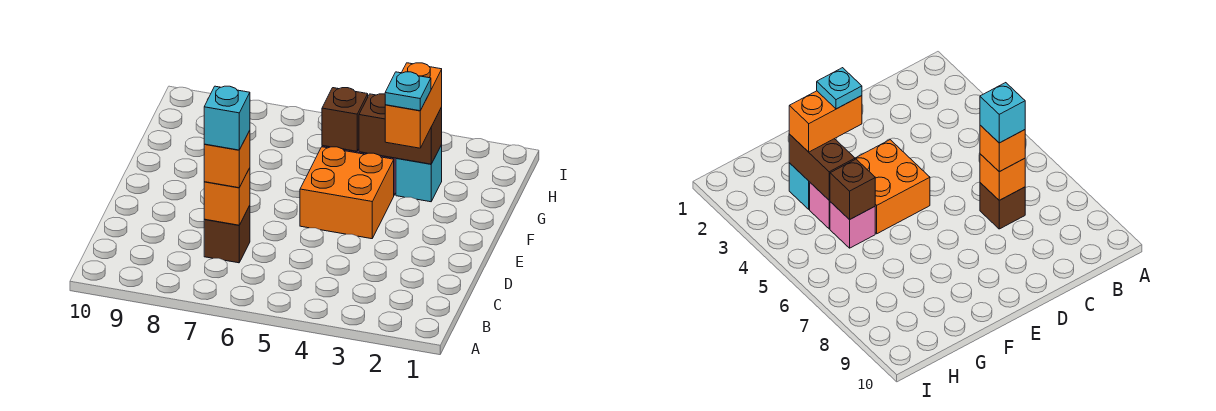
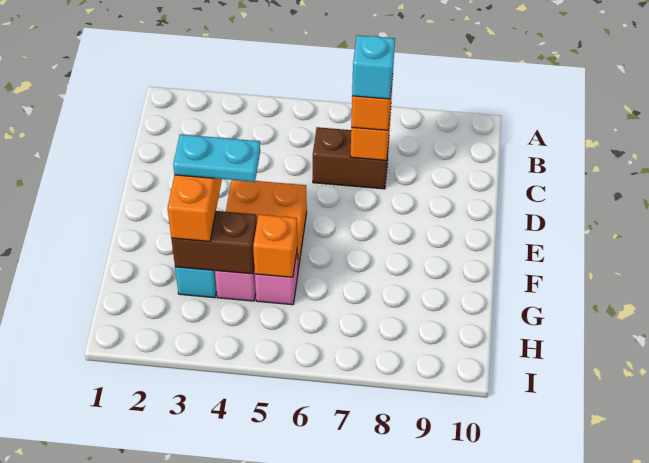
brown 1x1 brick [204,205,250,263] -> brown 1x2 brick [313,127,389,189]
cyan 1x1 plate [385,72,431,111] -> cyan 1x2 plate [173,134,260,182]
brown 1x1 brick [322,88,368,151] -> orange 1x1 brick [253,215,297,277]

